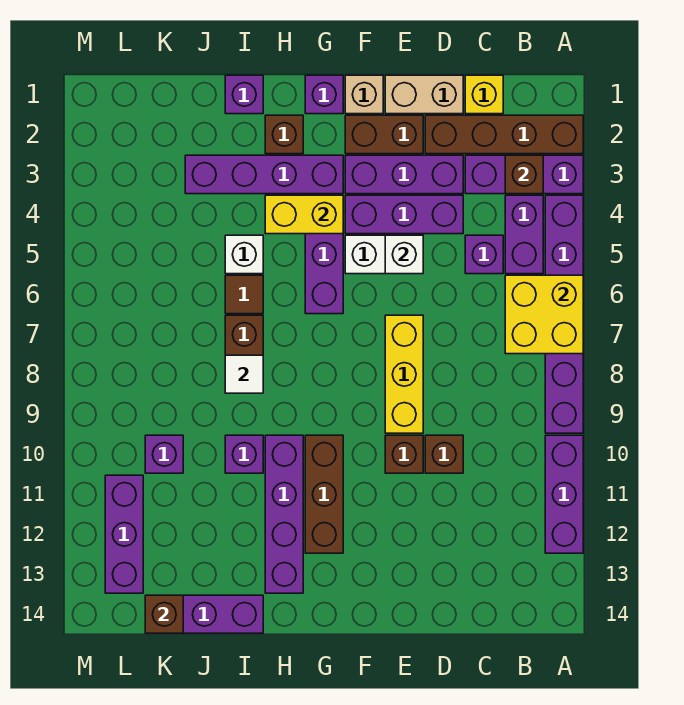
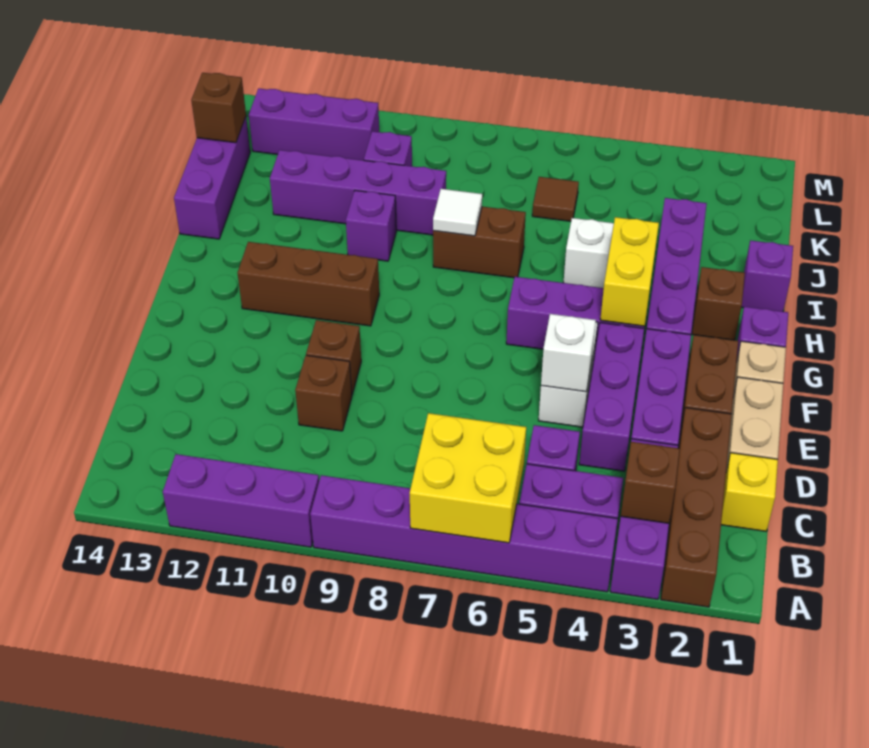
yellow 1x3 brick [385,315,423,433] -> none
purple 1x4 brick [265,435,303,593] -> purple 1x4 brick moved to [270,150,446,235]
brown 1x1 tile [225,275,263,314] -> brown 1x1 tile moved to [532,177,579,221]

